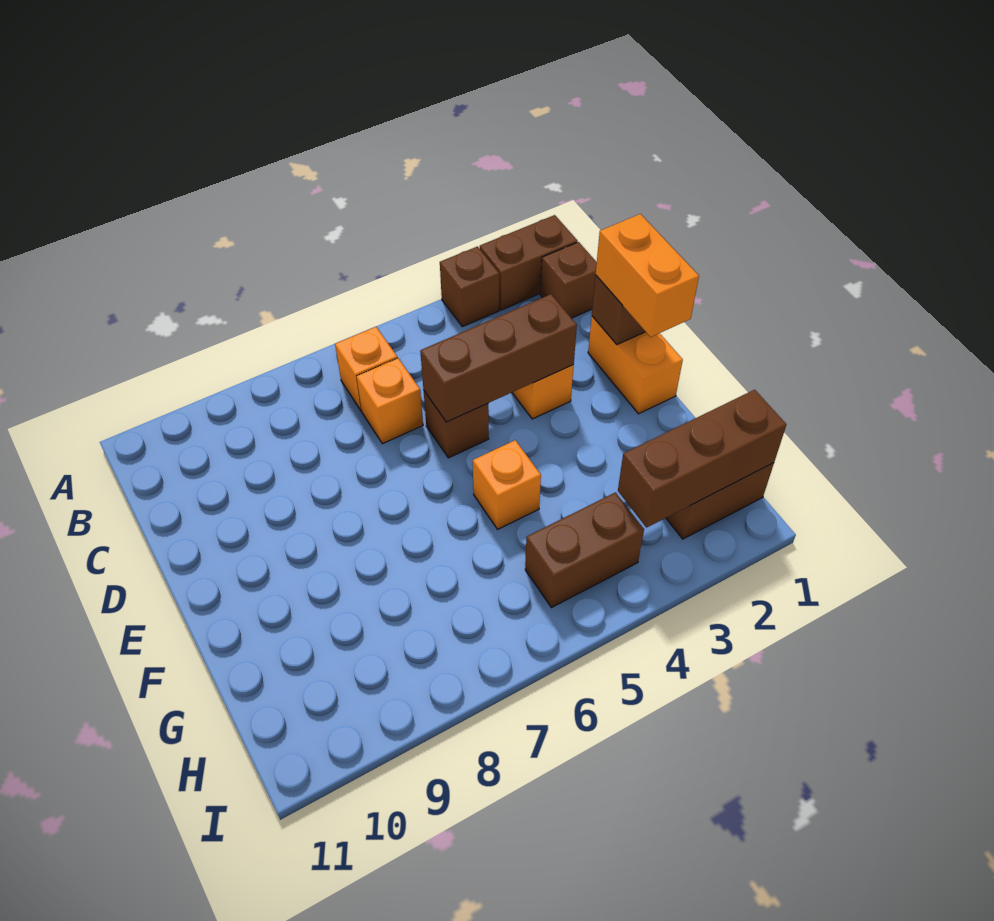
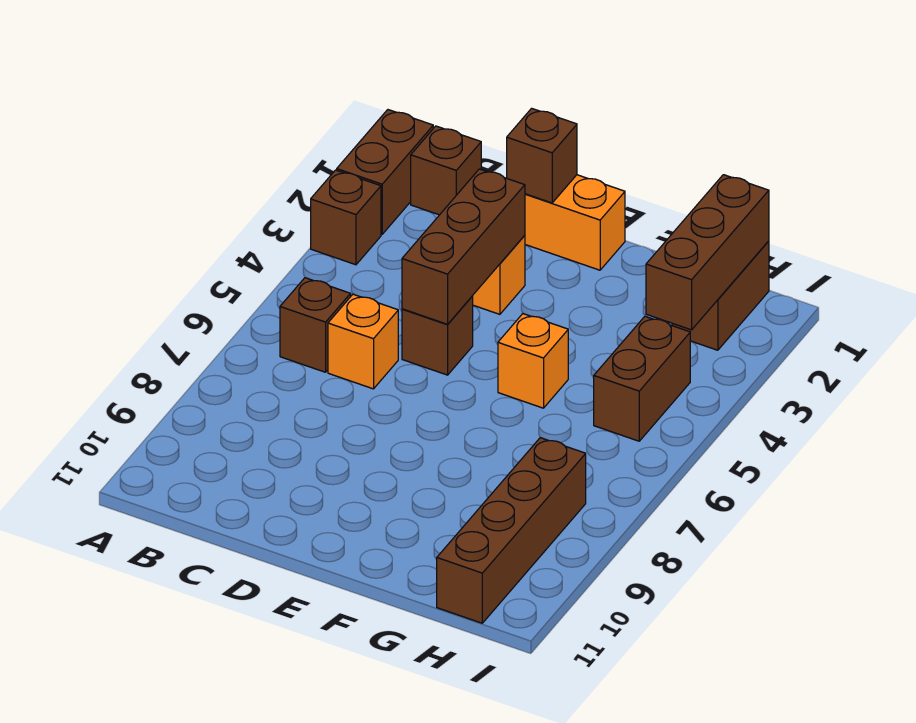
orange 1x1 brick [335,327,397,411] -> brown 1x1 brick [280,278,351,372]
orange 1x2 brick [596,214,699,337] -> none
none -> brown 1x4 brick [437,438,586,623]

